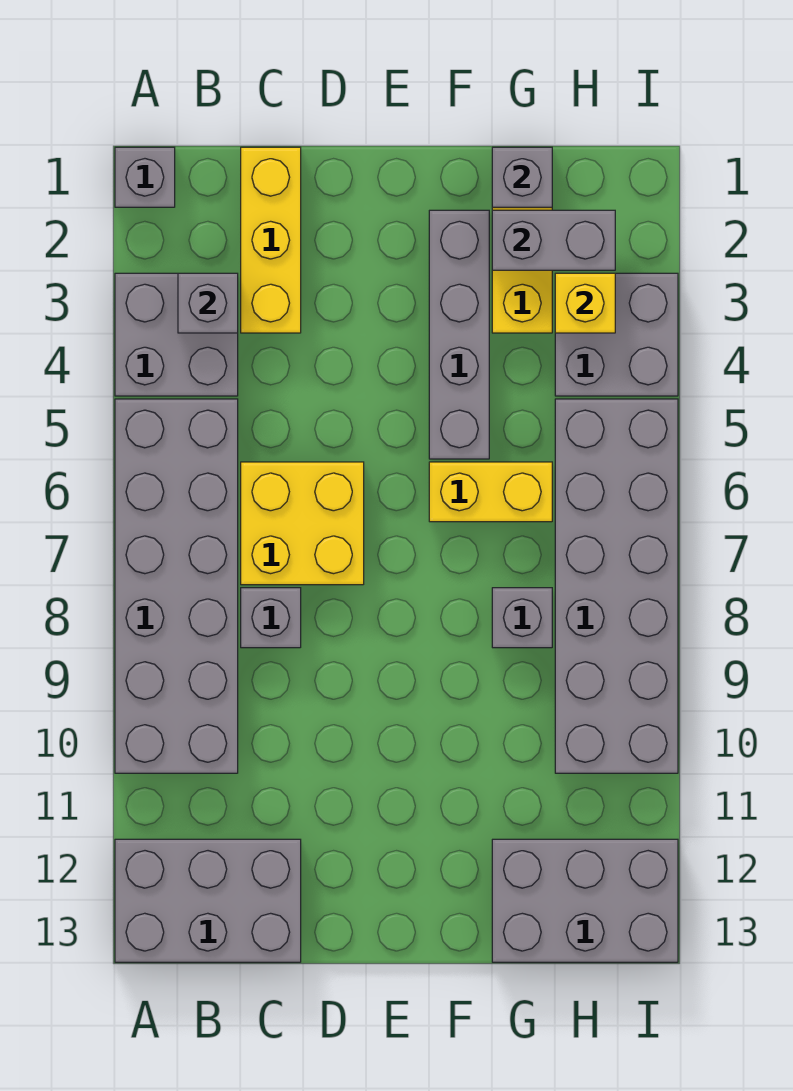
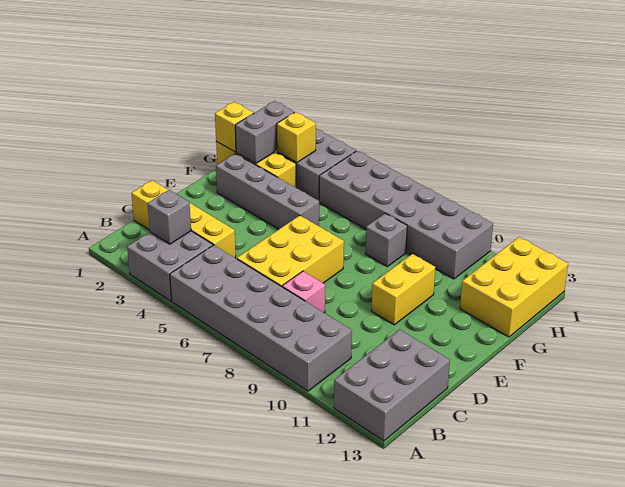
grey 1x1 brick [115,147,175,207] -> none
yellow 1x3 brick [241,147,301,333] -> yellow 1x4 brick [131,180,236,258]
yellow 2x2 brick [241,462,364,585] -> yellow 2x3 brick [237,216,344,287]
grey 1x1 brick [241,588,301,648] -> pink 1x1 brick [282,271,325,313]
yellow 1x2 brick [429,462,552,522] -> yellow 1x2 brick moved to [372,254,435,325]
grey 1x1 brick [492,147,552,207] -> yellow 1x1 brick [215,102,254,152]
grey 2x3 brick [492,839,678,962] -> yellow 2x3 brick [460,237,568,337]

